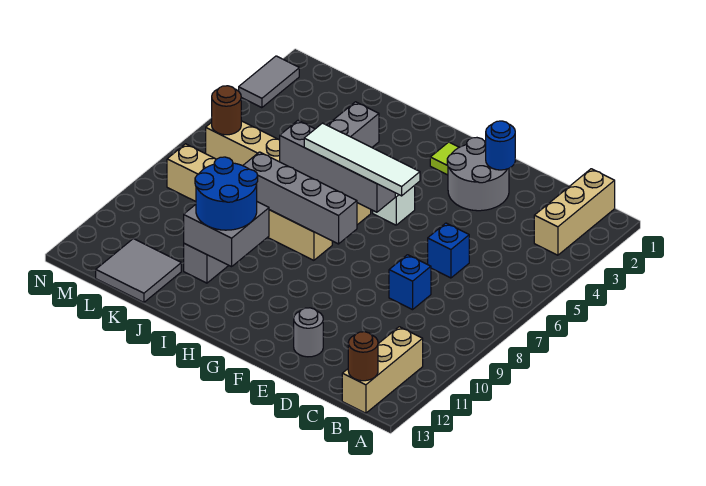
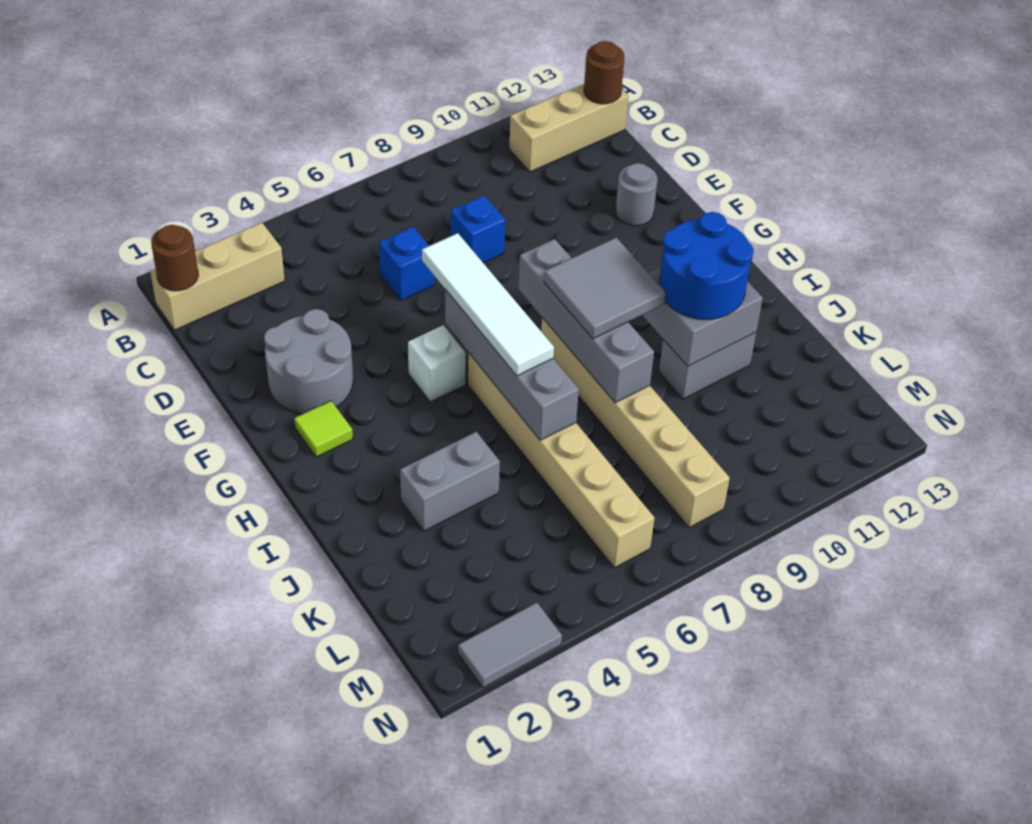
blue 1x1 round brick [486,121,515,170] -> none
grey 2x2 tile [96,239,181,302] -> grey 2x2 tile moved to [544,238,666,339]
brown 1x1 round brick [212,86,241,135] -> brown 1x1 round brick moved to [151,225,198,291]

